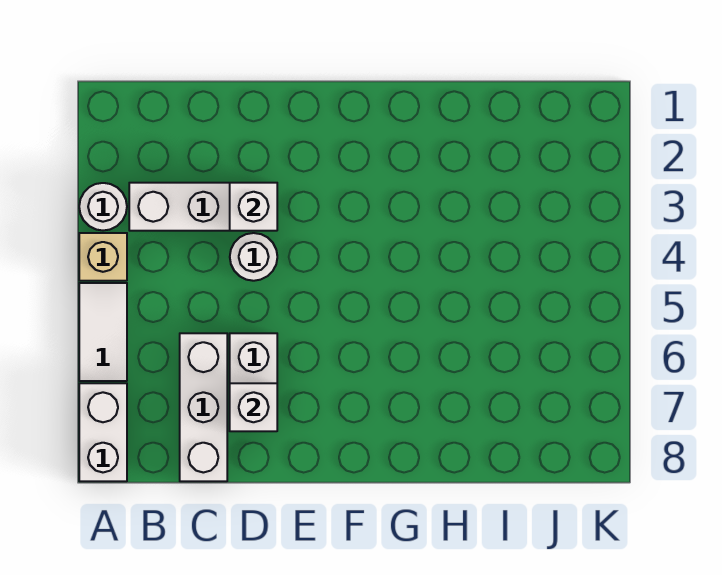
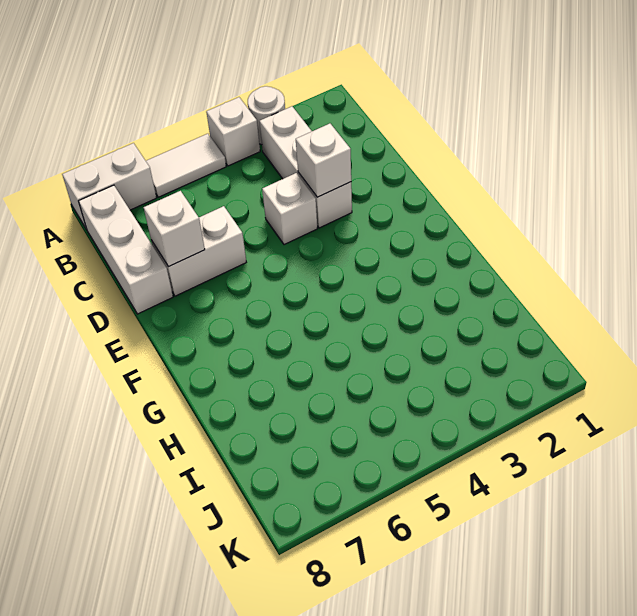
tan 1x1 brick [79,233,127,281] -> white 1x1 brick [206,97,260,166]
white 1x3 brick [180,333,227,481] -> white 1x3 brick turned to [79,185,173,314]
white 1x1 round brick [230,233,277,281] -> white 1x1 brick [262,173,317,245]

